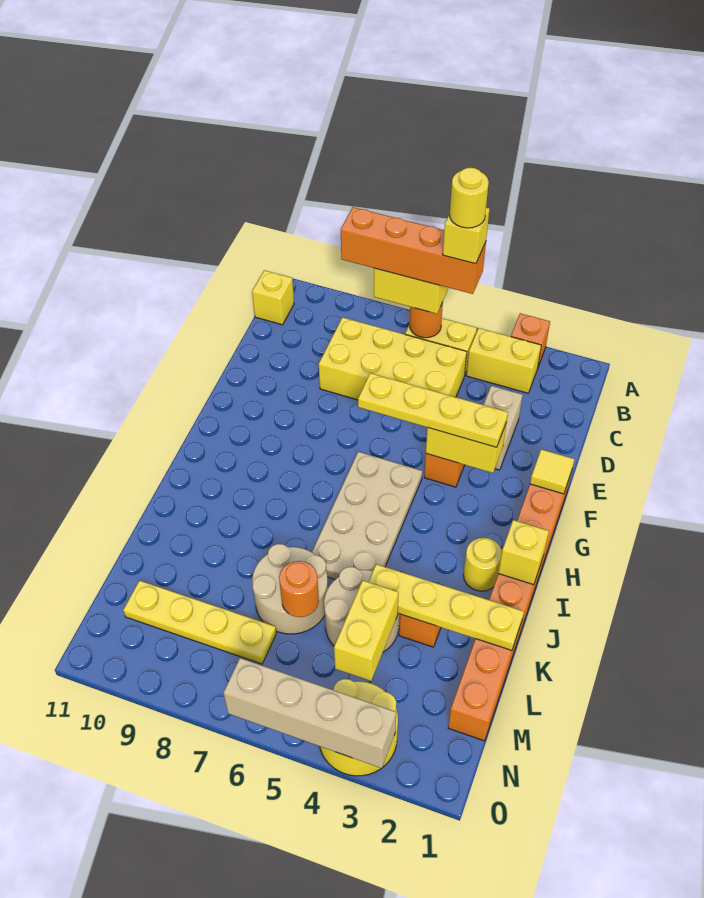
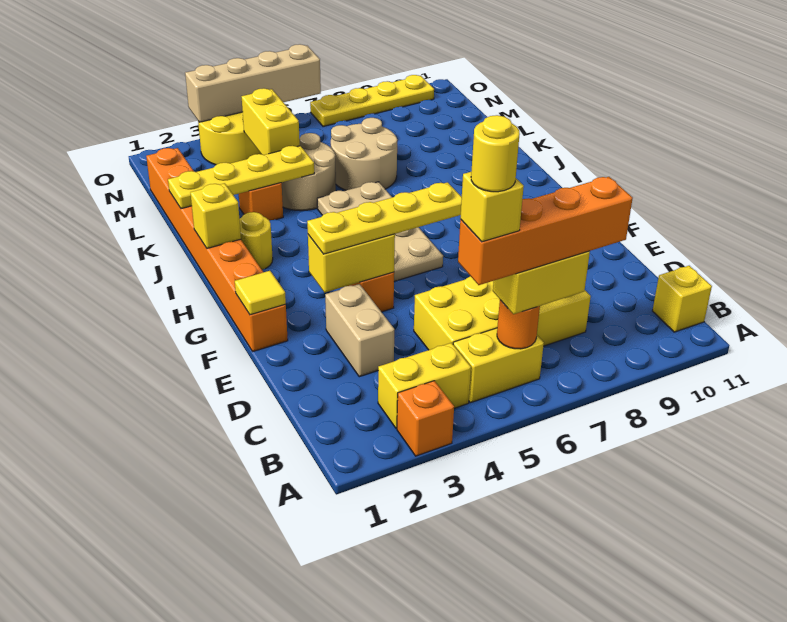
orange 1x1 round brick [279,561,319,617] -> none
yellow 1x4 plate [123,581,276,664] -> yellow 1x4 plate moved to [310,75,434,127]

